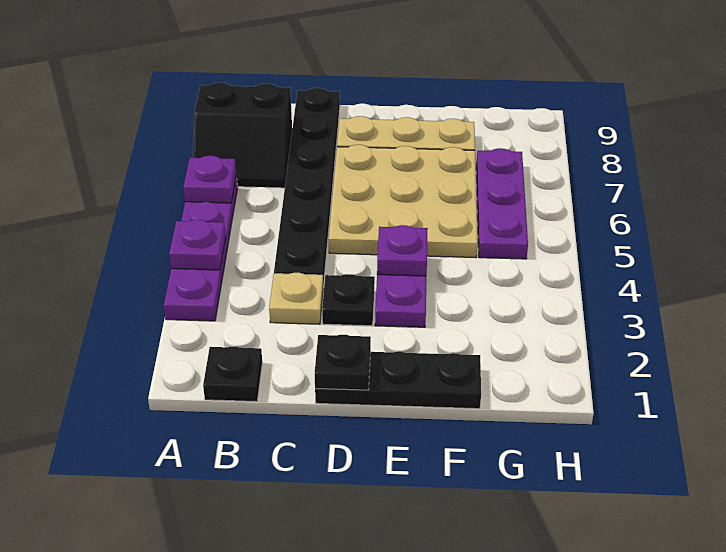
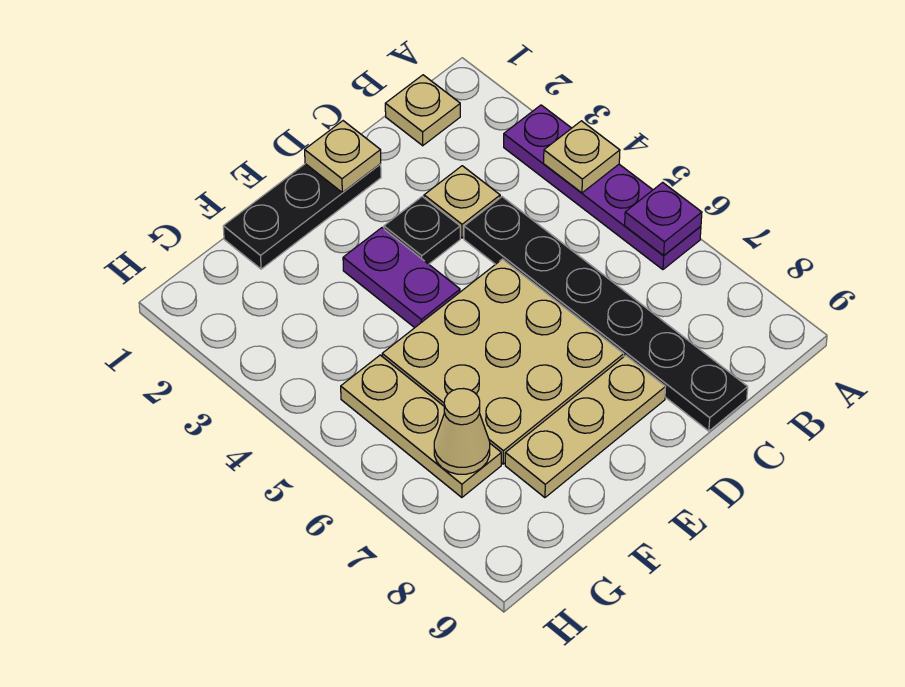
purple 1x1 plate [169,220,226,270] -> tan 1x1 plate [544,121,620,193]
black 2x2 slope [193,82,292,188] -> none
black 1x1 plate [203,347,262,402] -> tan 1x1 plate [385,75,460,146]
black 1x1 plate [315,335,371,390] -> tan 1x1 plate [305,121,381,192]
purple 1x1 plate [377,225,428,276] -> none
purple 1x3 plate [476,148,528,259] -> tan 1x3 plate [341,355,501,497]
none -> tan 1x1 cone [434,389,490,474]

